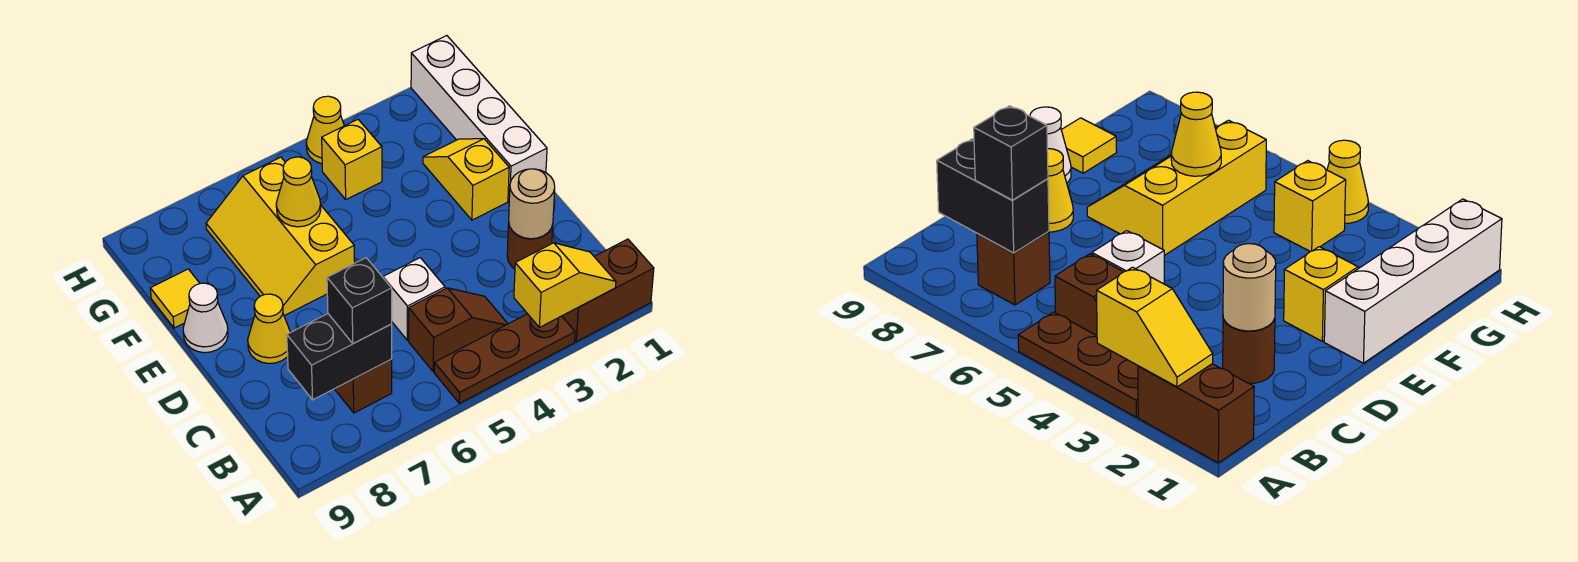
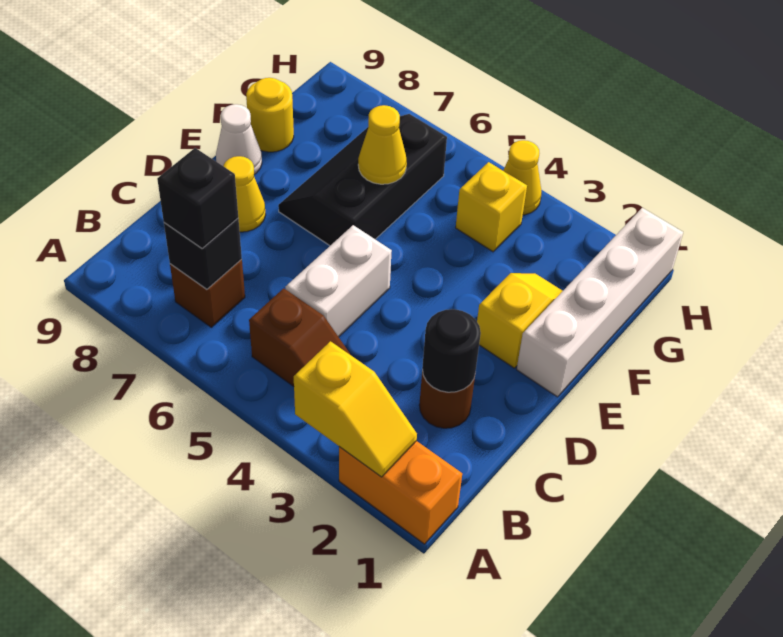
brown 1x2 brick [562,239,654,342] -> orange 1x2 brick [339,441,462,544]
brown 1x3 plate [434,314,575,403] -> none
black 1x2 brick [287,314,392,400] -> black 1x1 brick [164,218,242,289]
tan 1x1 round brick [509,169,555,239] -> black 1x1 round brick [422,309,481,392]
white 1x1 brick [383,258,445,340] -> white 1x2 brick [285,225,392,337]
yellow 2x3 slope [206,157,355,316] -> black 2x3 slope [278,114,447,246]
yellow 1x1 tile [150,269,200,328] -> yellow 1x1 round brick [246,78,294,152]

